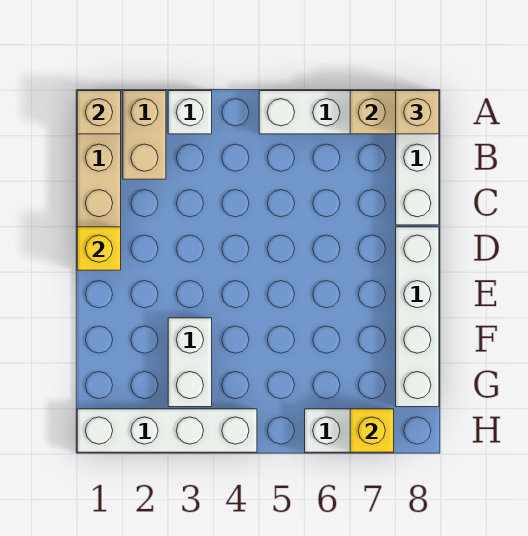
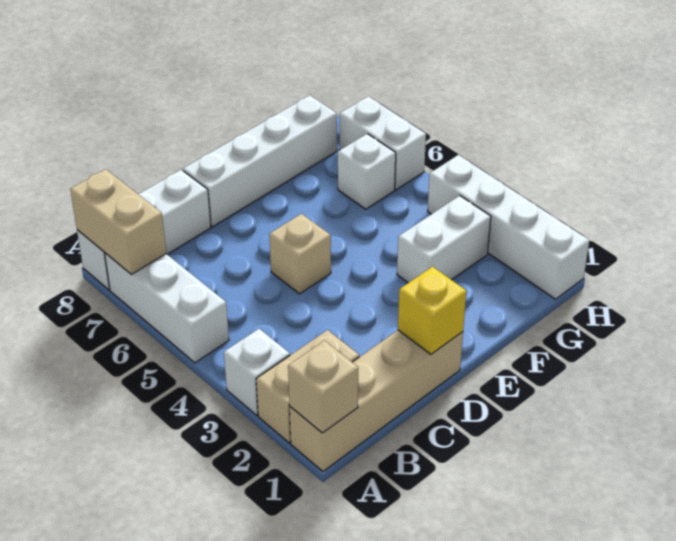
tan 1x1 brick [396,91,439,134] -> tan 1x1 brick moved to [269,214,331,294]
none -> white 1x1 brick [338,134,396,209]
yellow 1x1 brick [350,409,394,452] -> none

